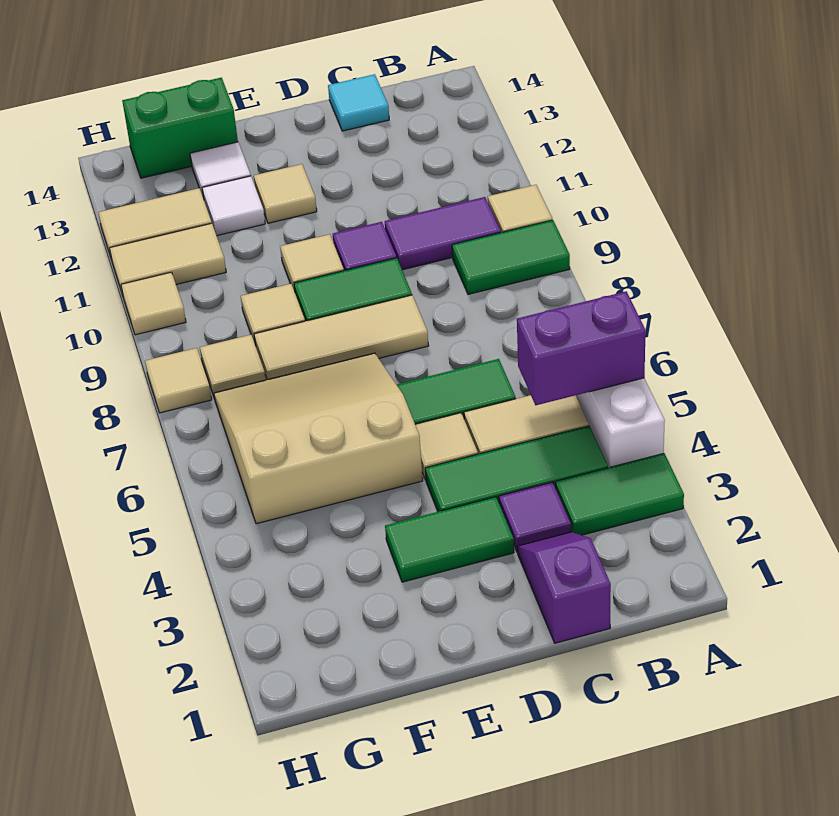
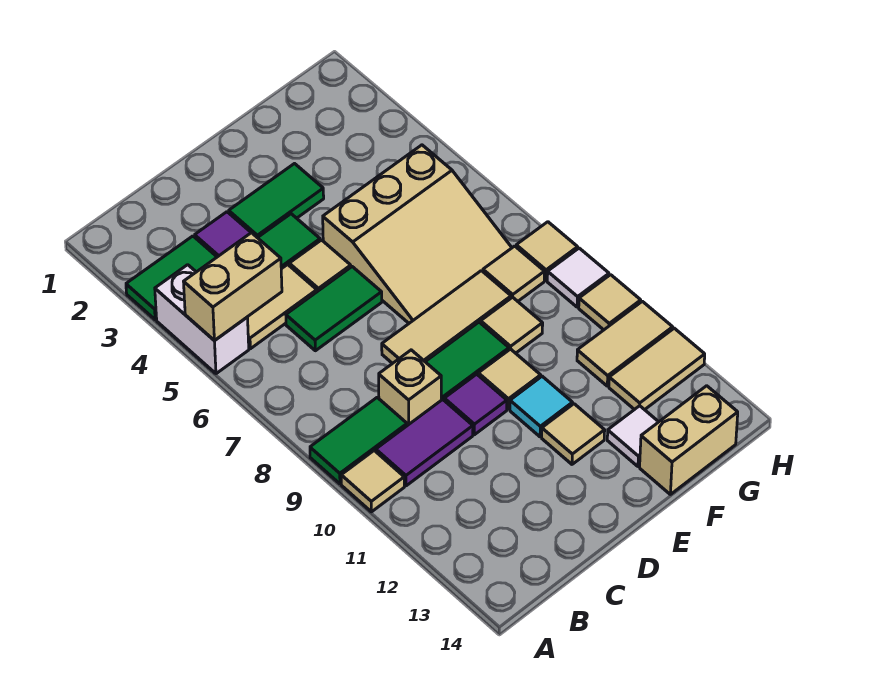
purple 1x2 brick [517,291,646,405] -> tan 1x2 brick [184,233,282,341]
purple 1x2 slope [517,532,611,643] -> none
none -> tan 1x1 brick [379,350,441,426]
cyan 1x1 tile [328,74,389,131] -> cyan 1x1 tile moved to [510,376,572,437]
white 1x1 tile [202,176,265,236] -> white 1x1 tile moved to [547,248,609,307]
green 1x2 brick [122,78,238,178] -> tan 1x2 brick [640,386,738,494]

